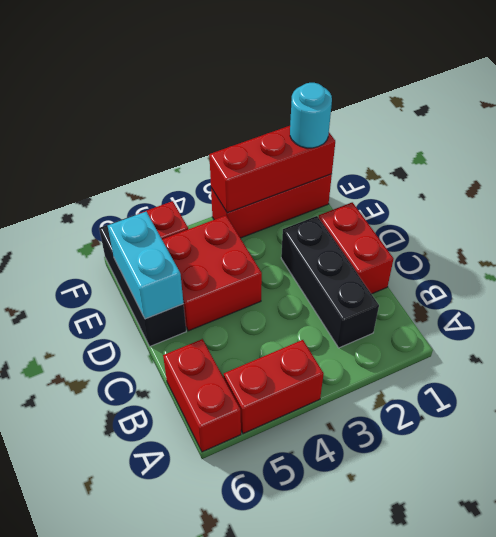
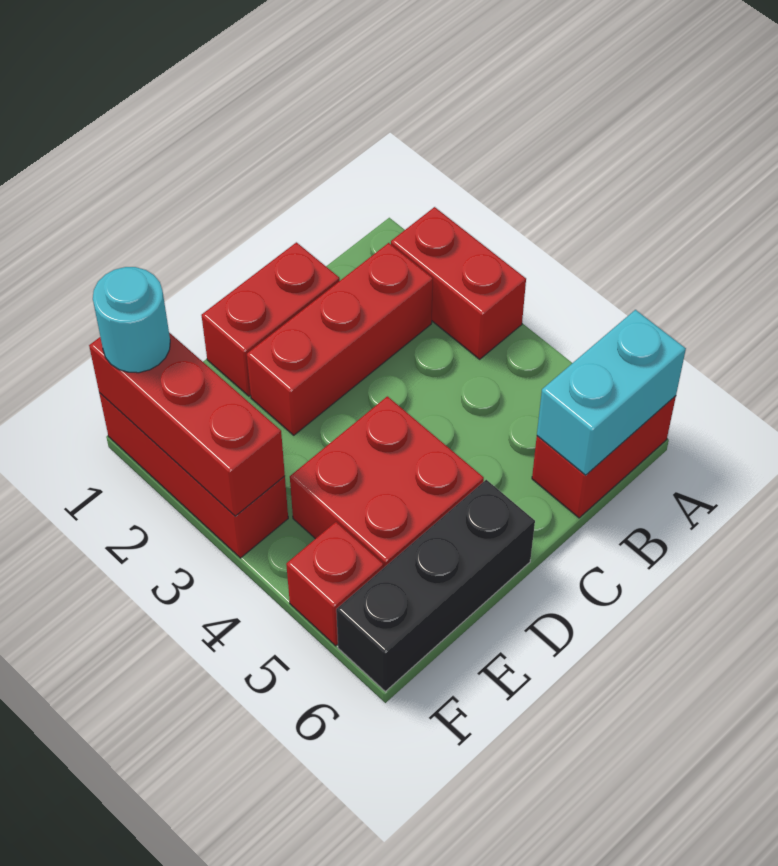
red 1x2 brick [224,340,324,434] -> red 1x2 brick moved to [391,207,526,359]
black 1x3 brick [281,216,379,348] -> red 1x3 brick [247,243,433,435]
cyan 1x2 brick [108,212,183,319] -> cyan 1x2 brick moved to [537,310,686,475]

